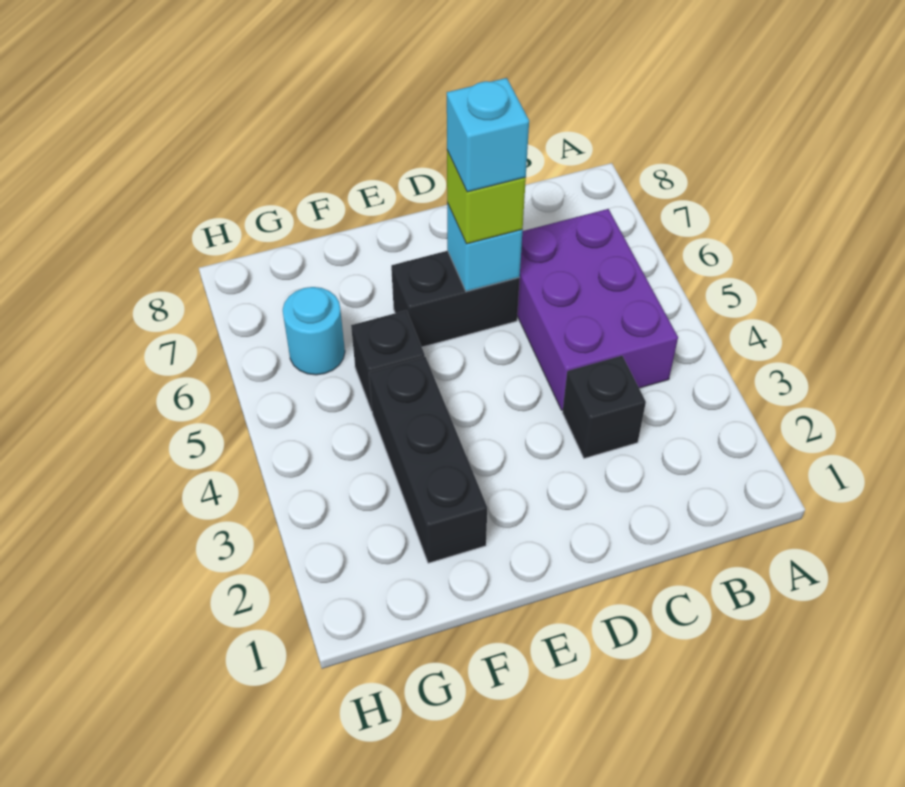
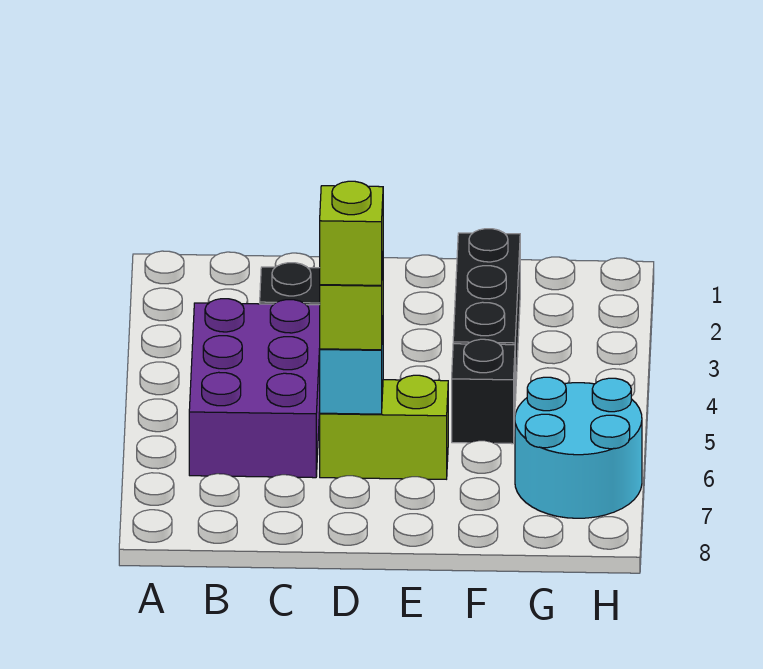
black 1x2 brick [391,251,520,347] -> lime 1x2 brick [320,375,448,479]
cyan 1x1 brick [447,78,529,192] -> lime 1x1 brick [320,181,383,285]
cyan 1x1 round brick [283,287,345,375] -> cyan 2x2 round brick [515,377,642,518]

